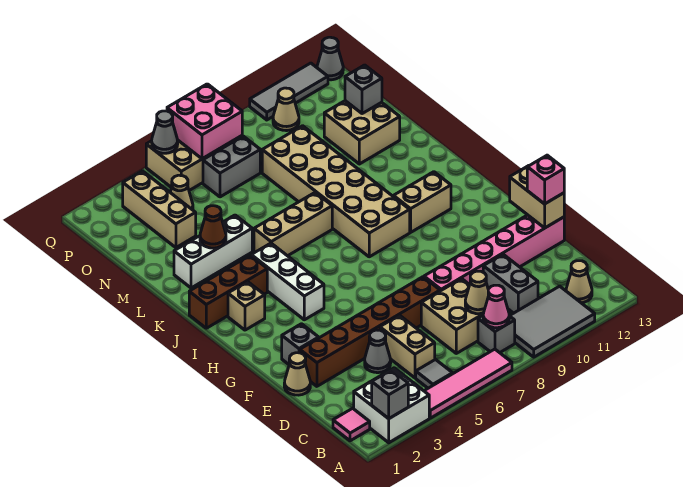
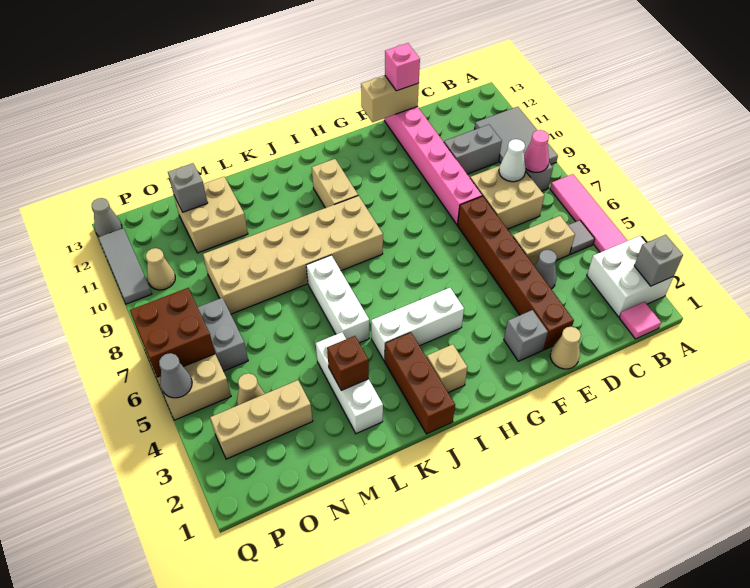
tan 1x1 cone [566,261,592,303] -> none
tan 1x1 cone [465,271,488,314] -> white 1x1 cone [499,139,526,182]
tan 1x3 brick [254,193,332,256] -> white 1x3 brick [306,255,369,343]
brown 1x1 cone [200,206,226,248] -> brown 1x1 brick [327,336,369,391]
pink 2x2 brick [167,84,242,159] -> brown 2x2 brick [130,288,215,377]

